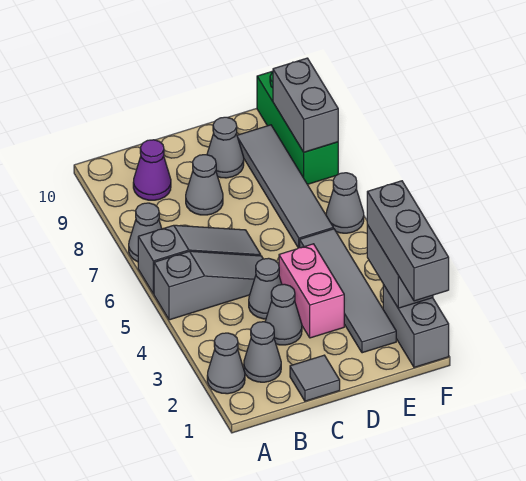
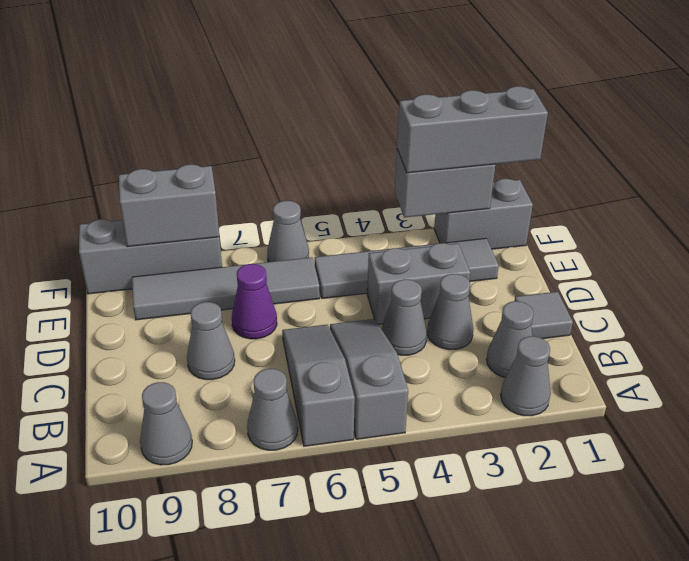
purple 1x1 cone [133,140,171,200] -> purple 1x1 cone moved to [232,264,277,339]
pink 1x2 brick [279,244,344,338] -> grey 1x2 brick [367,243,470,324]
grey 1x1 cone [207,117,244,178] -> grey 1x1 cone moved to [140,382,192,465]
green 1x3 brick [257,71,338,184] -> grey 1x3 brick [79,219,222,294]

